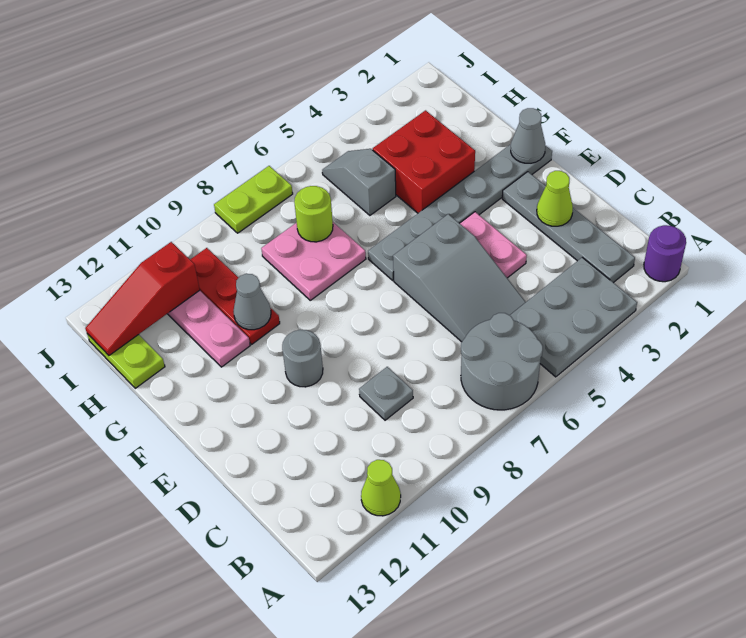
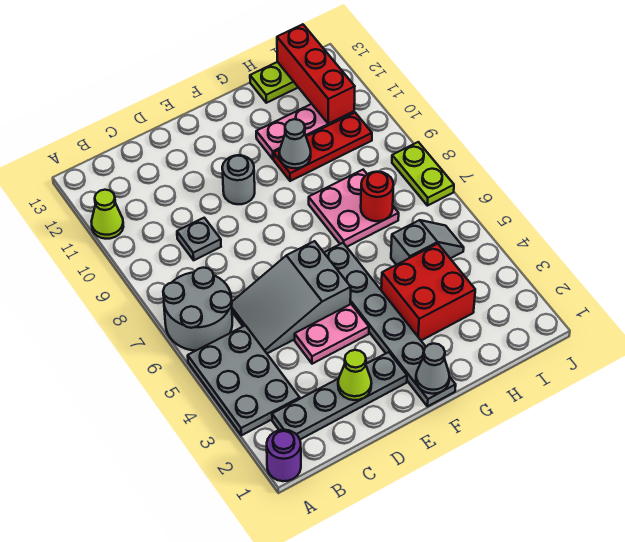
lime 1x1 round brick [294,186,333,242] -> red 1x1 round brick [361,172,393,221]
red 1x3 slope [85,242,200,355] -> red 1x3 brick [277,24,355,124]

